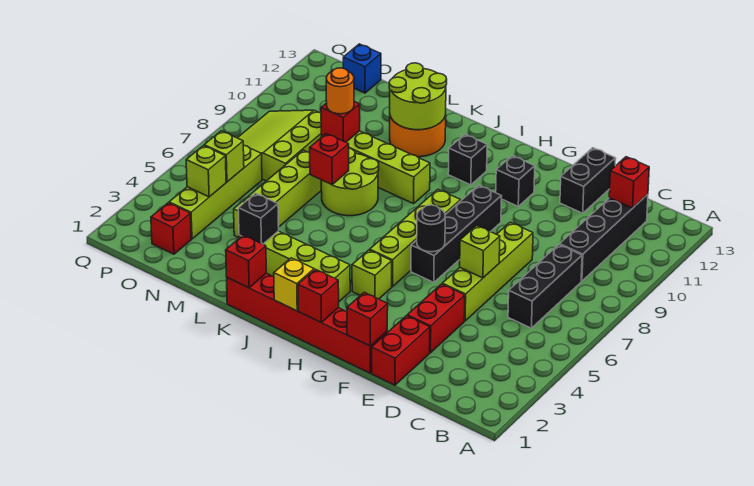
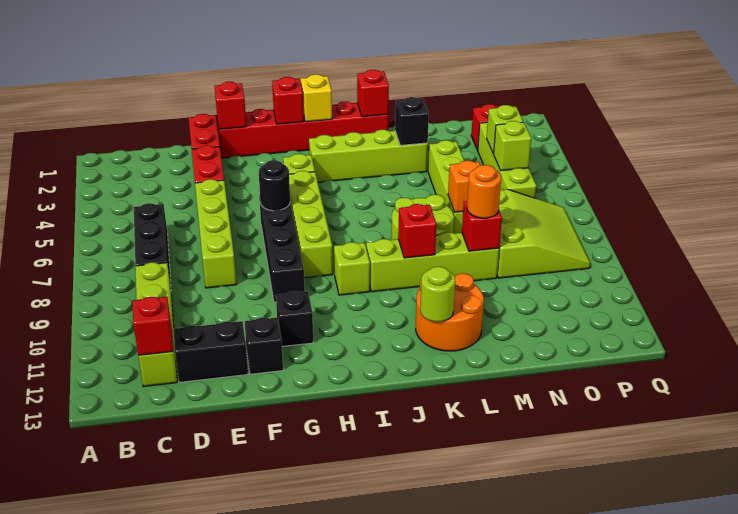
black 1x4 brick [560,194,648,281] -> lime 1x4 brick [135,262,177,387]
lime 1x1 brick [460,225,500,278] -> lime 1x1 brick moved to [334,242,370,295]
black 1x2 brick [560,148,616,213] -> black 1x2 brick turned to [173,321,248,382]
black 1x1 brick [448,134,487,185] -> black 1x1 brick moved to [244,317,283,374]
lime 2x2 round brick [389,63,447,130] -> lime 1x1 round brick [420,267,455,322]
red 1x1 brick [310,134,349,185] -> red 1x1 brick moved to [398,204,436,258]
none -> orange 1x1 brick [448,161,481,212]
blue 1x1 brick [343,44,381,93] -> none

